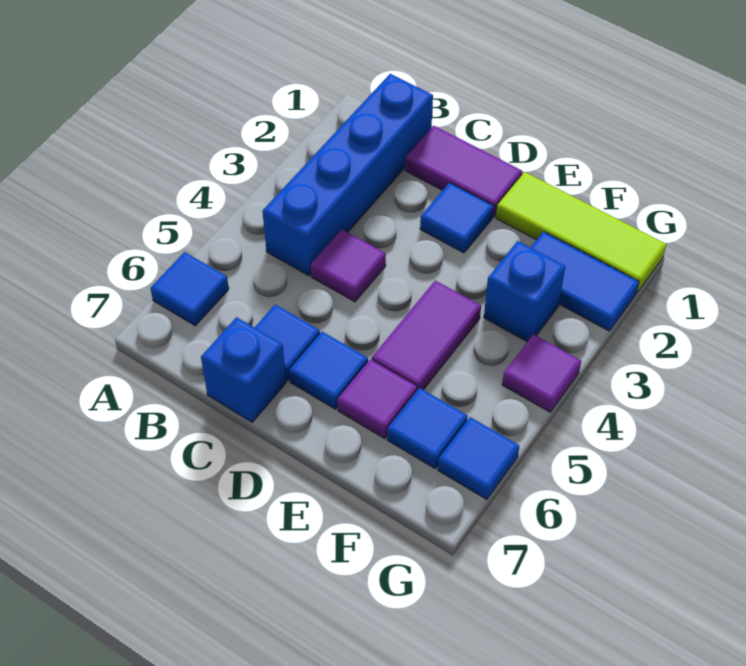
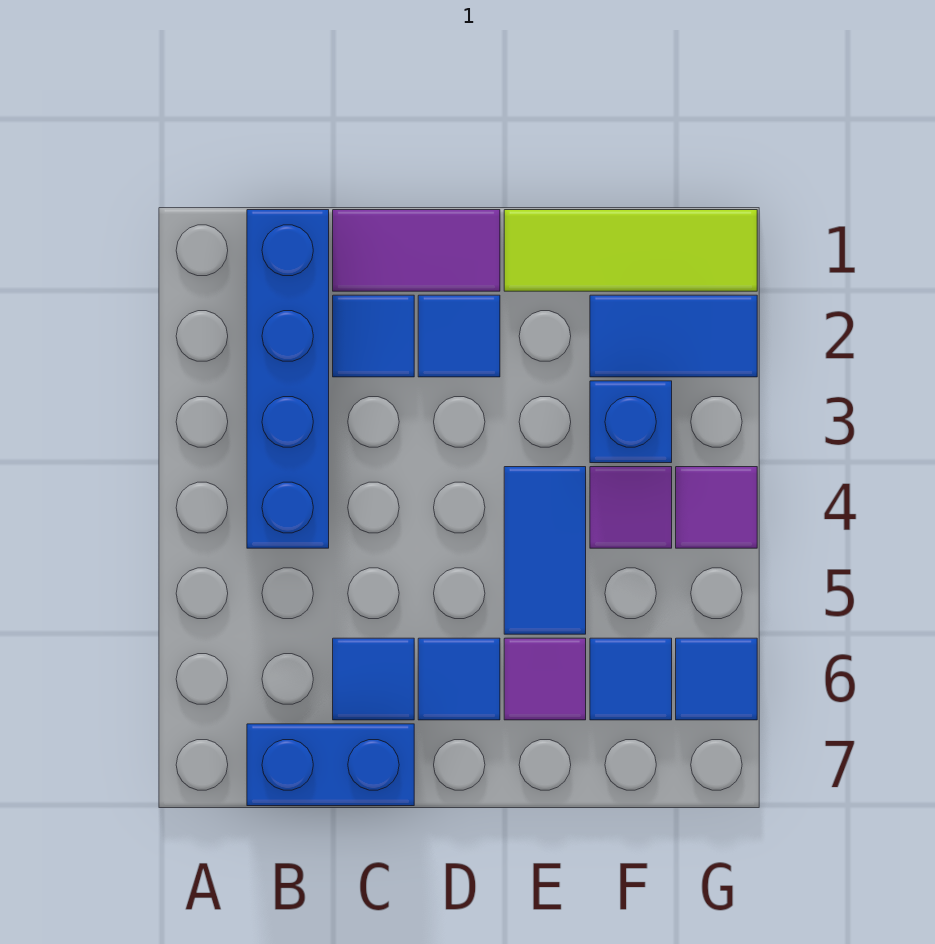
blue 1x1 tile [150,252,229,326] -> blue 1x1 tile moved to [333,295,414,377]
purple 1x1 tile [311,229,386,302] -> purple 1x1 tile moved to [590,467,672,548]
blue 1x1 brick [201,317,286,422] -> blue 1x2 brick [247,724,414,806]
purple 1x2 tile [372,281,481,390] -> blue 1x2 tile [504,467,586,634]

